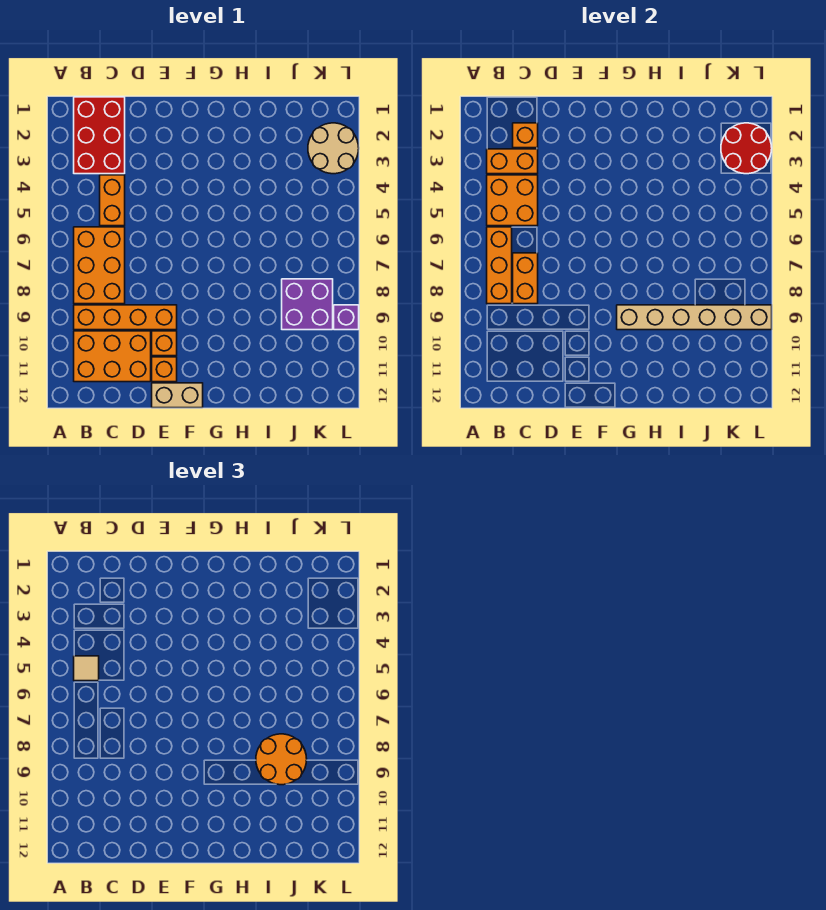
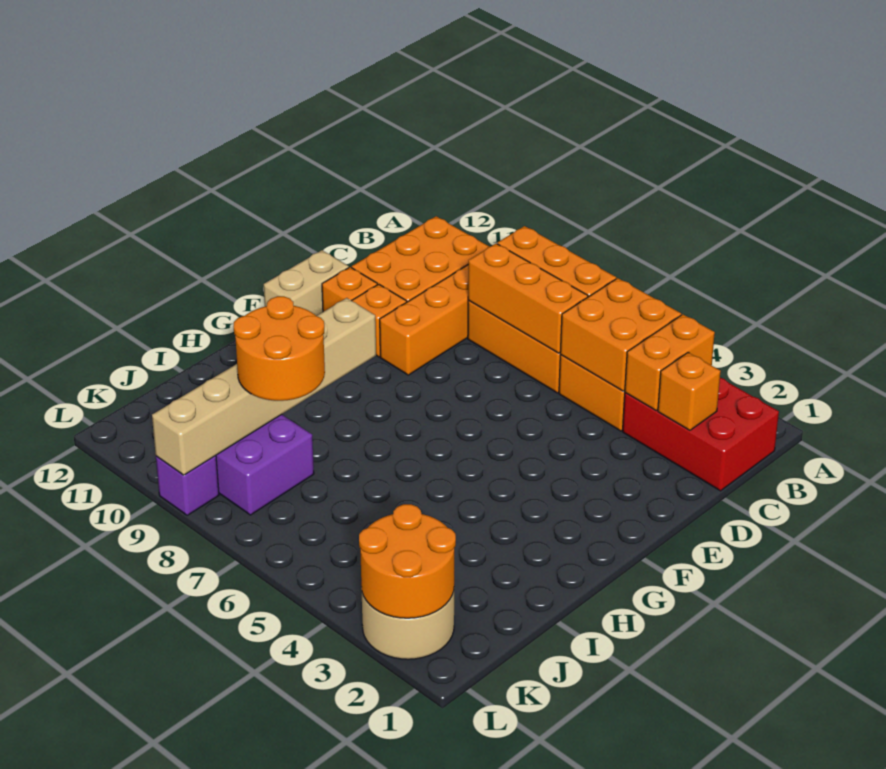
tan 1x1 tile [74,656,99,681] -> none
orange 1x2 brick [513,253,538,304] -> orange 1x3 brick [468,244,588,353]
red 2x2 round brick [721,123,772,174] -> orange 2x2 round brick [359,504,456,618]

